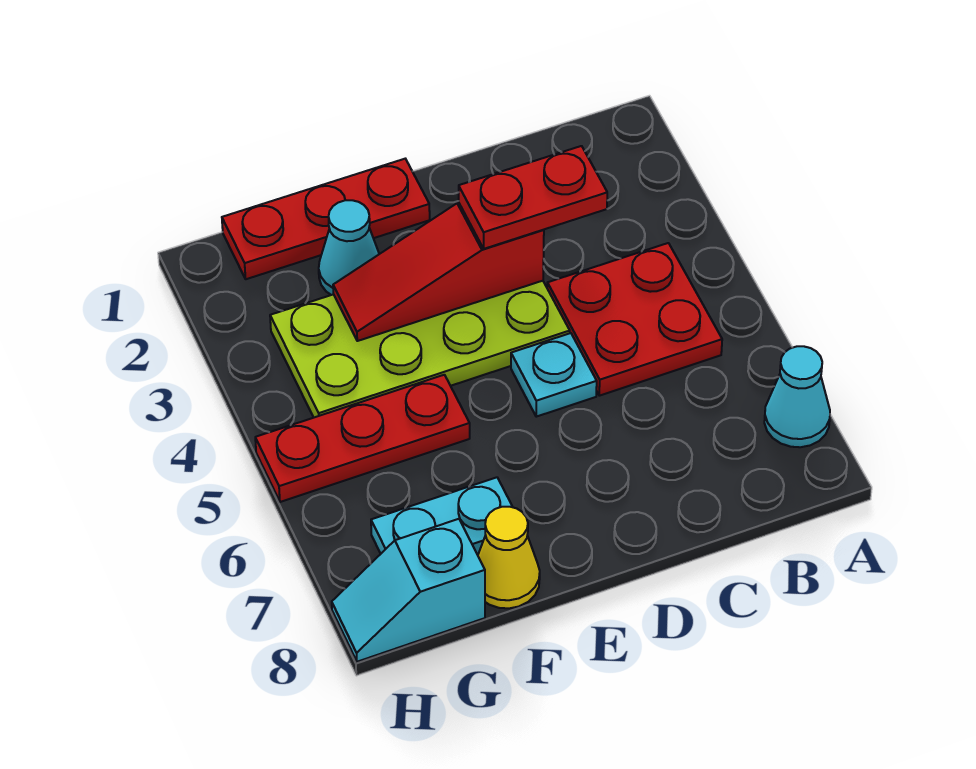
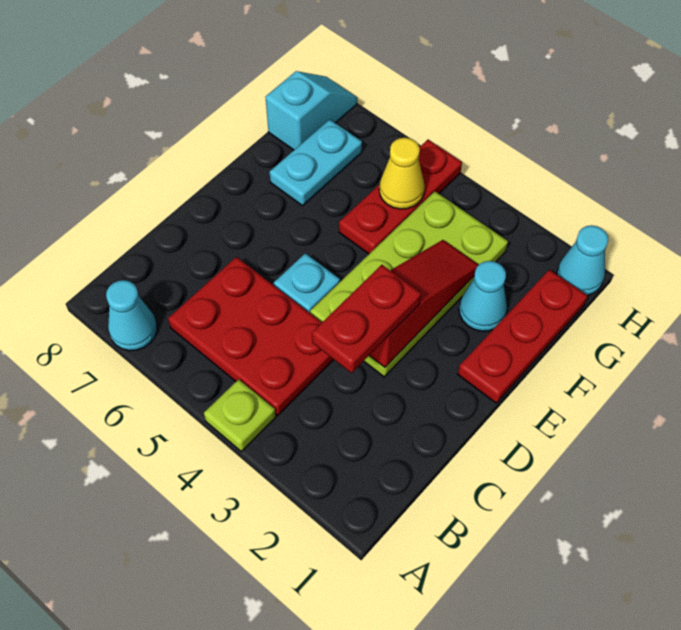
none -> lime 1x1 plate [204,379,276,451]
red 2x2 plate [547,243,722,396] -> red 2x3 plate [168,257,334,416]
yellow 1x1 cone [478,507,540,608] -> yellow 1x1 cone moved to [379,138,425,209]
none -> cyan 1x1 cone [557,225,609,295]

